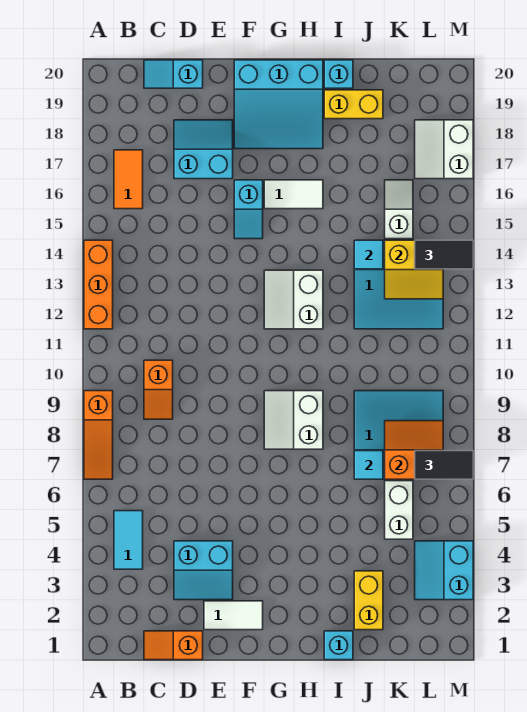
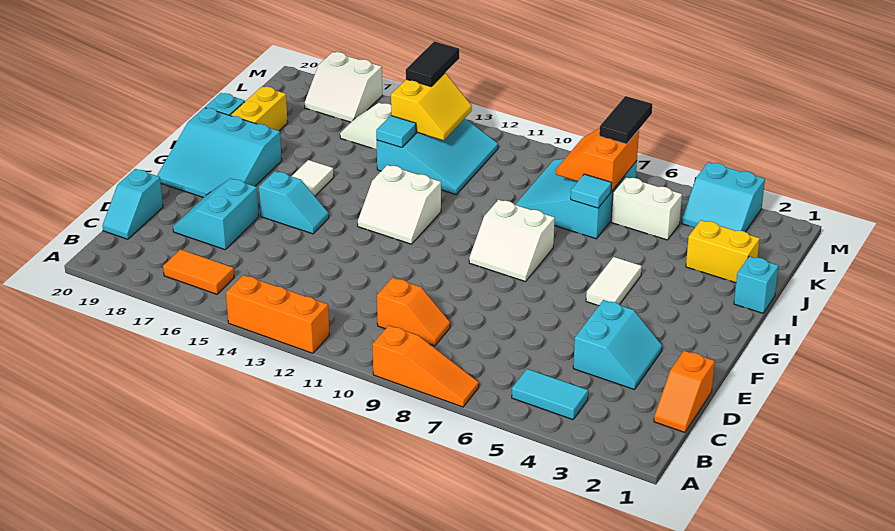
white 1x2 tile [204,601,263,630] -> white 1x2 tile moved to [586,257,642,306]
cyan 3x3 slope [234,60,323,149] -> cyan 3x3 slope turned to [157,108,282,198]

